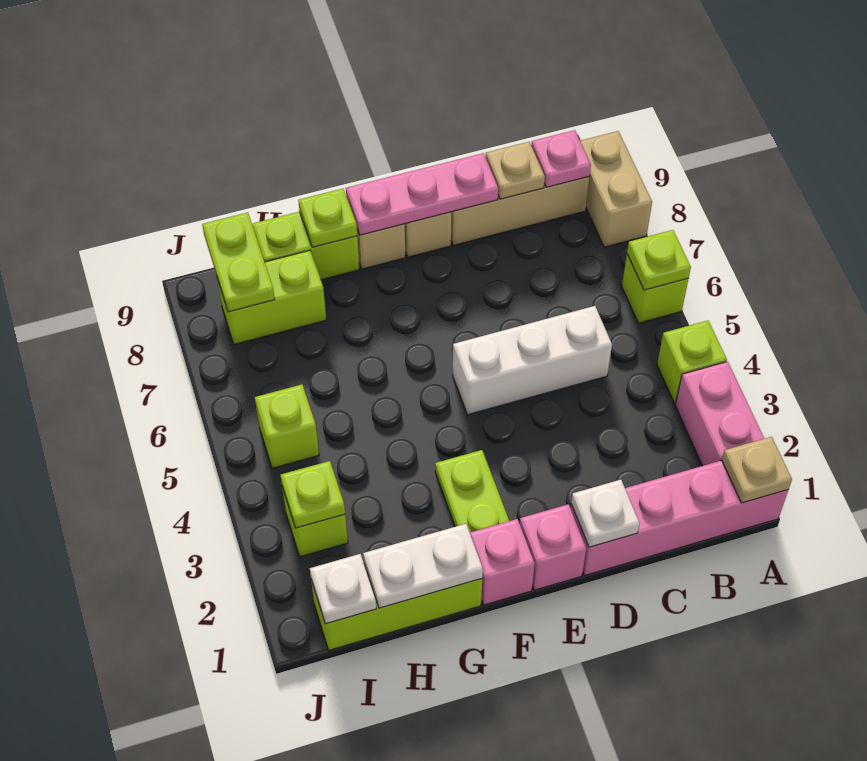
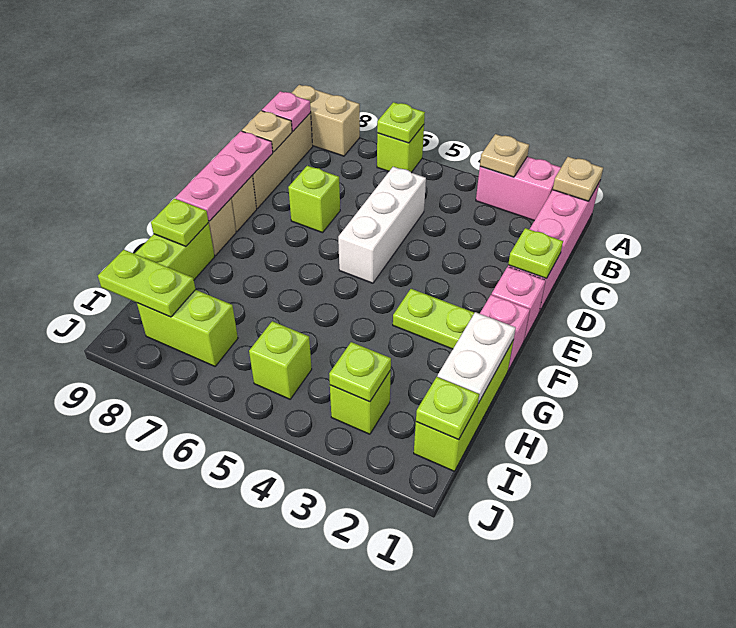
none -> tan 1x1 plate [480,134,529,177]
lime 1x1 brick [657,321,727,403] -> lime 1x1 brick moved to [288,166,340,233]
white 1x1 plate [571,480,640,547] -> lime 1x1 plate [508,228,563,279]
lime 1x2 brick [217,251,326,345] -> lime 1x2 brick turned to [137,290,238,366]
white 1x1 plate [310,554,376,624] -> lime 1x1 plate [416,377,479,440]

